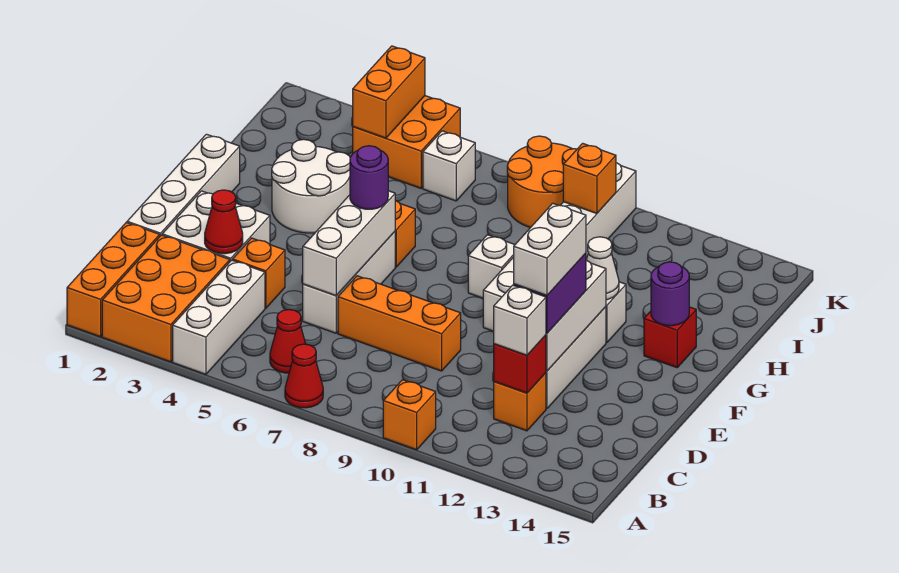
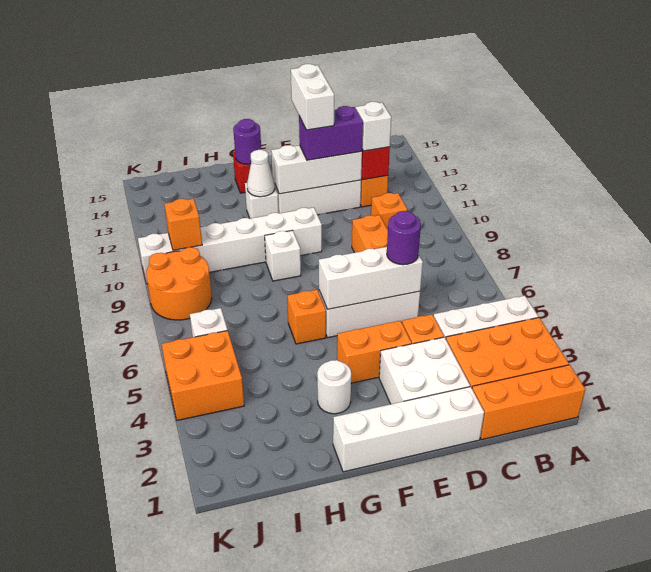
red 1x1 cone [285,344,323,408] -> none
orange 1x1 brick [383,380,436,450] -> orange 1x1 brick moved to [371,193,407,230]
red 1x1 cone [270,310,305,373] -> none
red 1x1 cone [205,190,243,254] -> none
white 1x2 brick [514,203,586,296] -> white 1x2 brick turned to [291,64,334,130]
purple 1x1 round brick [350,146,388,209] -> purple 1x1 round brick moved to [387,211,421,265]
white 2x2 round brick [272,139,350,233] -> white 1x1 round brick [317,360,351,414]
orange 1x2 brick [353,46,425,138] -> orange 1x2 brick moved to [337,321,411,383]

